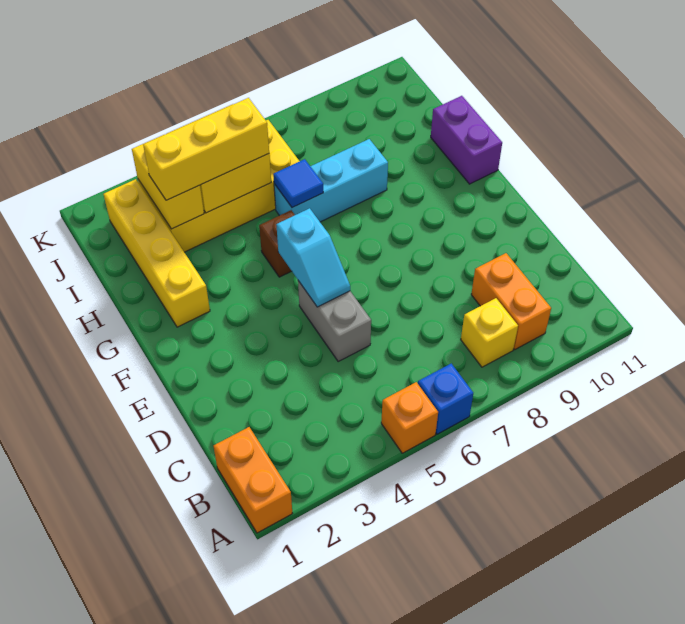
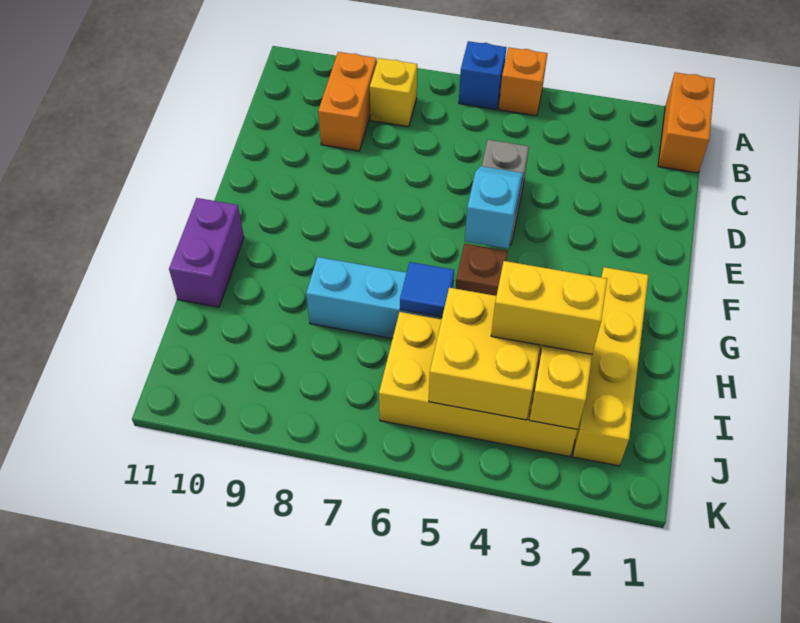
yellow 1x3 brick [143,98,269,200] -> yellow 1x2 brick [491,261,607,354]

